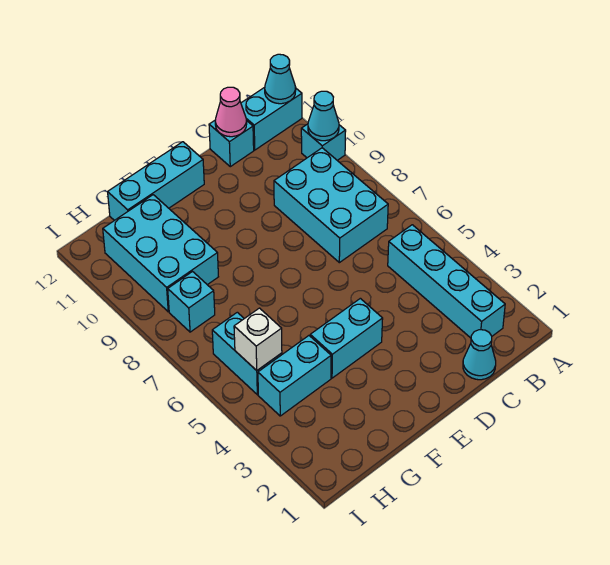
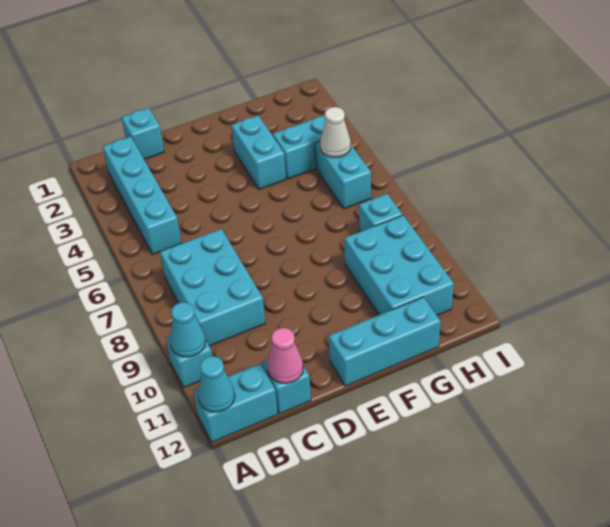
cyan 1x1 cone [463,330,496,380] -> cyan 1x1 brick [122,108,164,159]
cyan 1x2 brick [310,298,383,378] -> cyan 1x2 brick turned to [231,115,286,189]
white 1x1 brick [234,308,282,371] -> white 1x1 cone [320,107,351,157]

